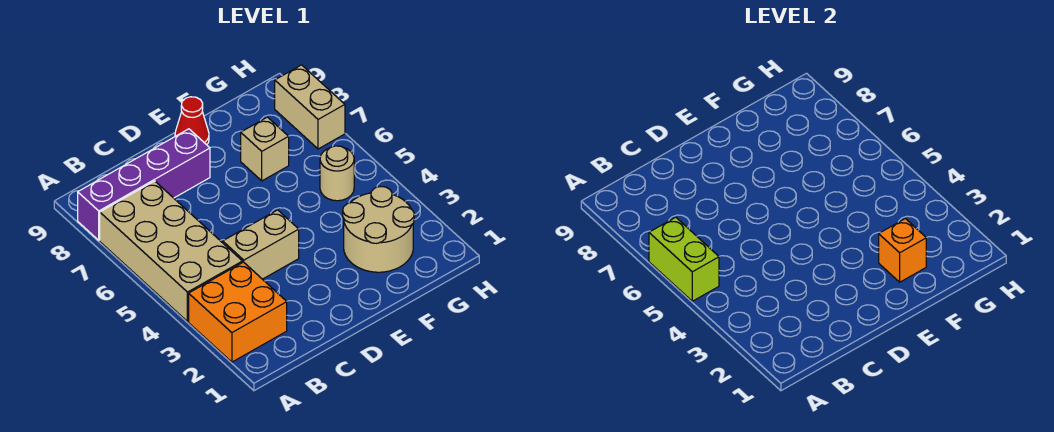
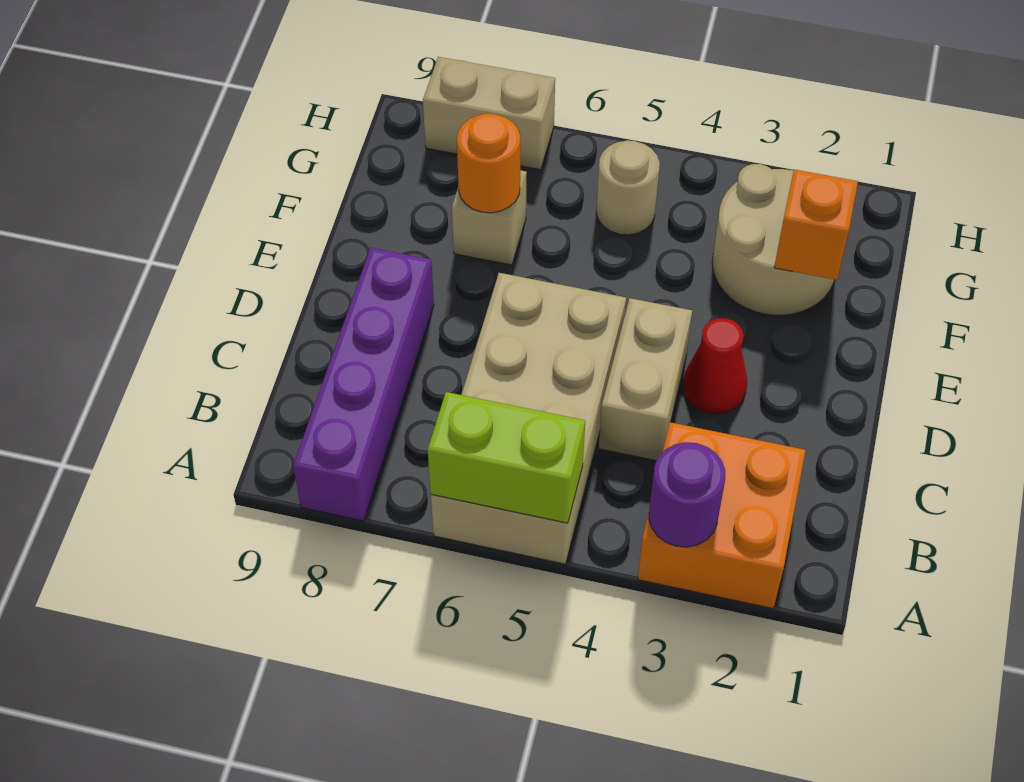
none -> purple 1x1 round brick [649,442,725,547]
tan 2x4 brick [100,181,242,322] -> tan 2x4 brick turned to [431,273,626,564]
red 1x1 cone [175,97,209,145] -> red 1x1 cone moved to [683,318,747,414]
none -> orange 1x1 round brick [457,113,520,213]

